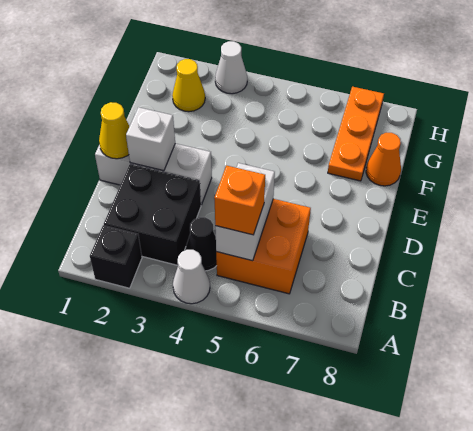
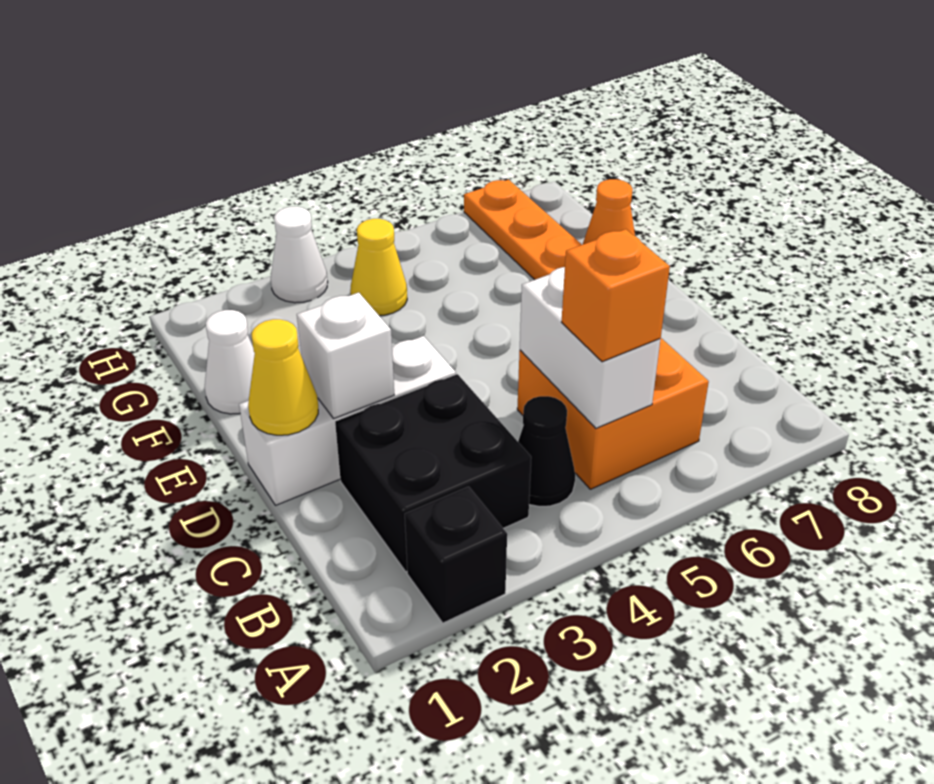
white 1x1 cone [173,250,210,304] -> white 1x1 cone moved to [205,310,255,414]
yellow 1x1 cone [172,59,205,112] -> yellow 1x1 cone moved to [350,219,407,316]

